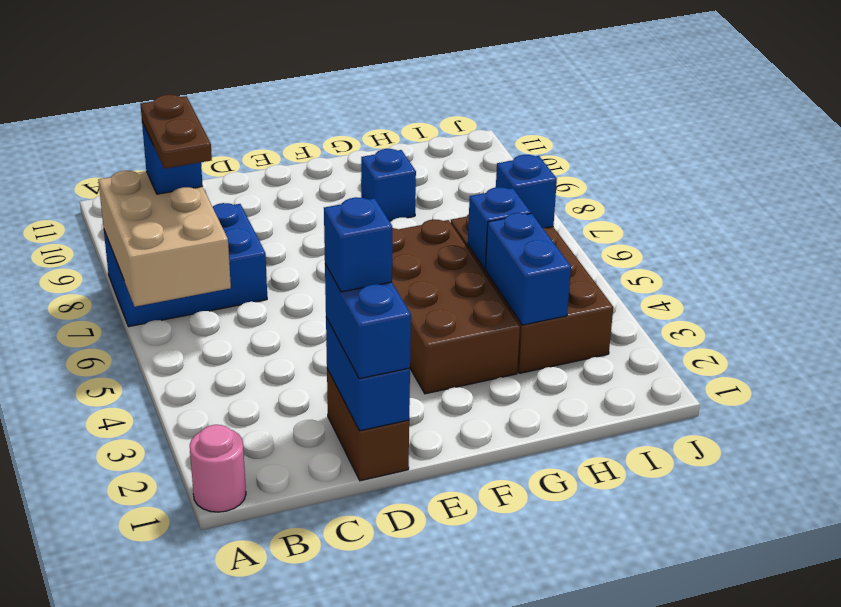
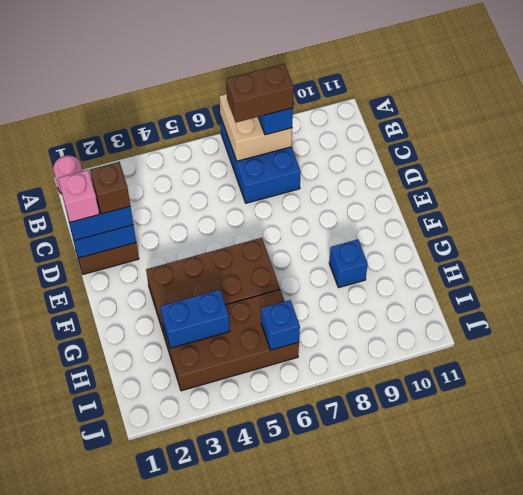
tan 2x3 brick [98,171,231,307] -> tan 2x2 brick [219,94,292,161]
brown 1x2 plate [140,94,212,169] -> brown 1x2 brick [226,64,294,123]
none -> pink 1x1 brick [58,170,99,222]
blue 1x1 brick [324,197,392,292] -> brown 1x1 brick [90,162,130,214]
blue 1x1 brick [468,187,531,269] -> none

